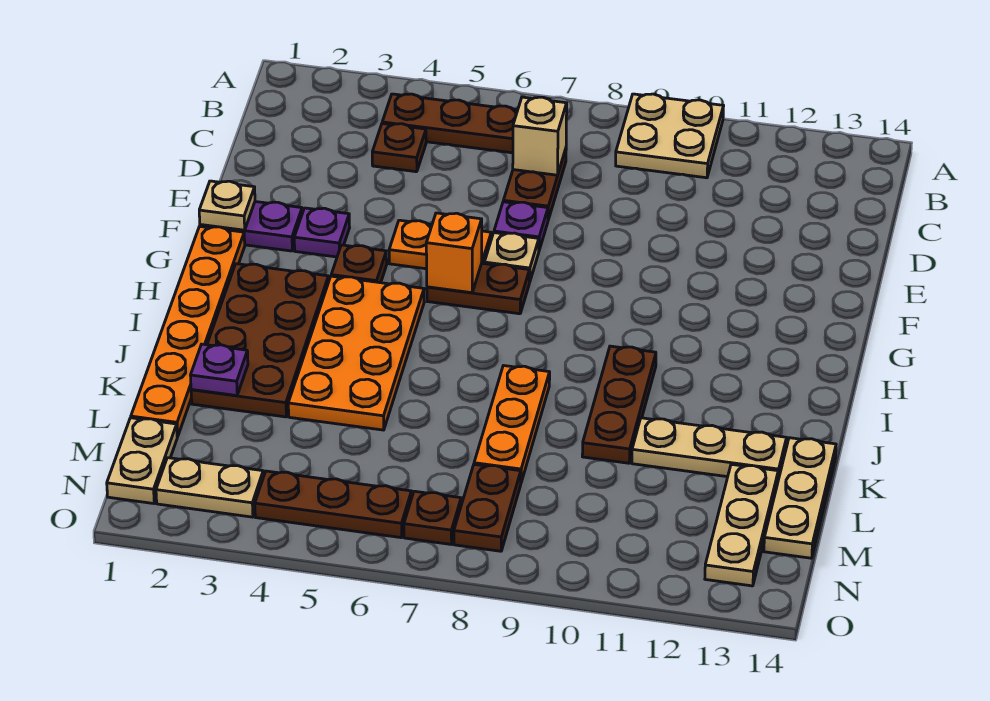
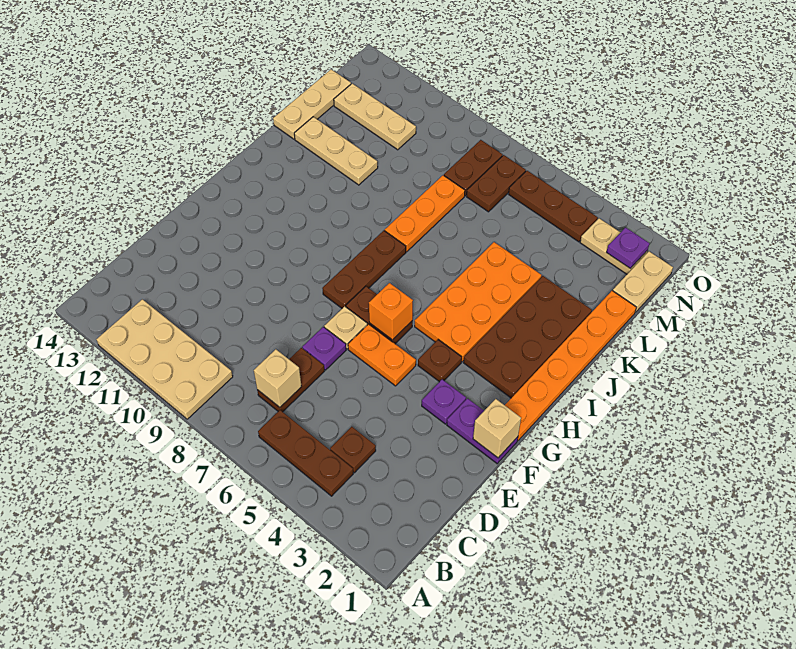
tan 2x2 plate [616,94,723,178] -> tan 2x4 plate [97,299,233,419]
tan 1x1 plate [199,181,255,230] -> tan 1x1 brick [473,399,521,458]
brown 1x3 plate [582,346,656,463] -> brown 1x3 plate moved to [322,231,406,308]
purple 1x1 plate [190,344,248,396] -> purple 1x1 plate moved to [606,228,649,268]
tan 1x3 plate [705,464,778,586] -> tan 1x3 plate turned to [334,84,416,150]
brown 1x1 plate [404,491,461,544] -> brown 1x2 plate [466,155,526,212]

